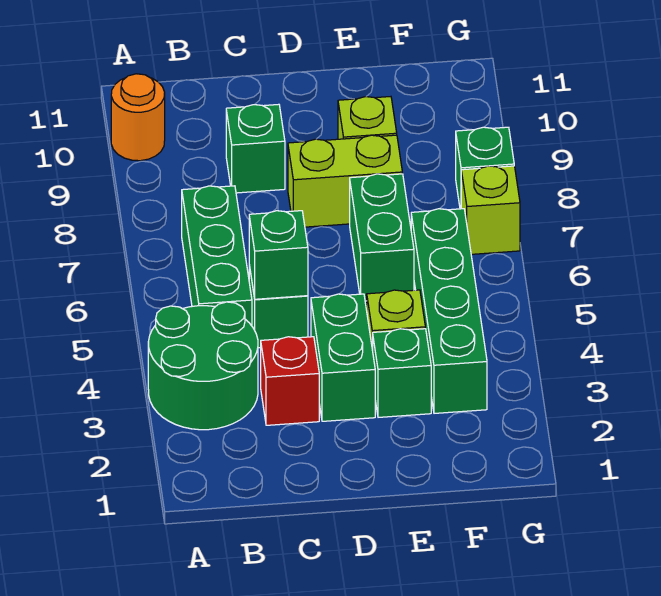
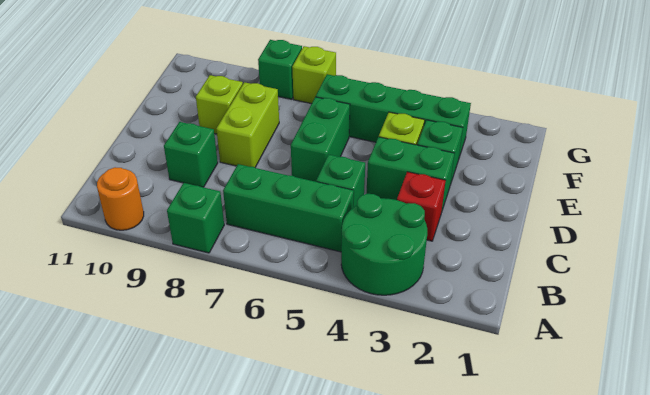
green 1x1 brick [249,211,308,299] -> green 1x1 brick moved to [167,183,224,253]
green 1x2 brick [350,174,414,301] -> green 1x2 brick turned to [291,97,350,182]

